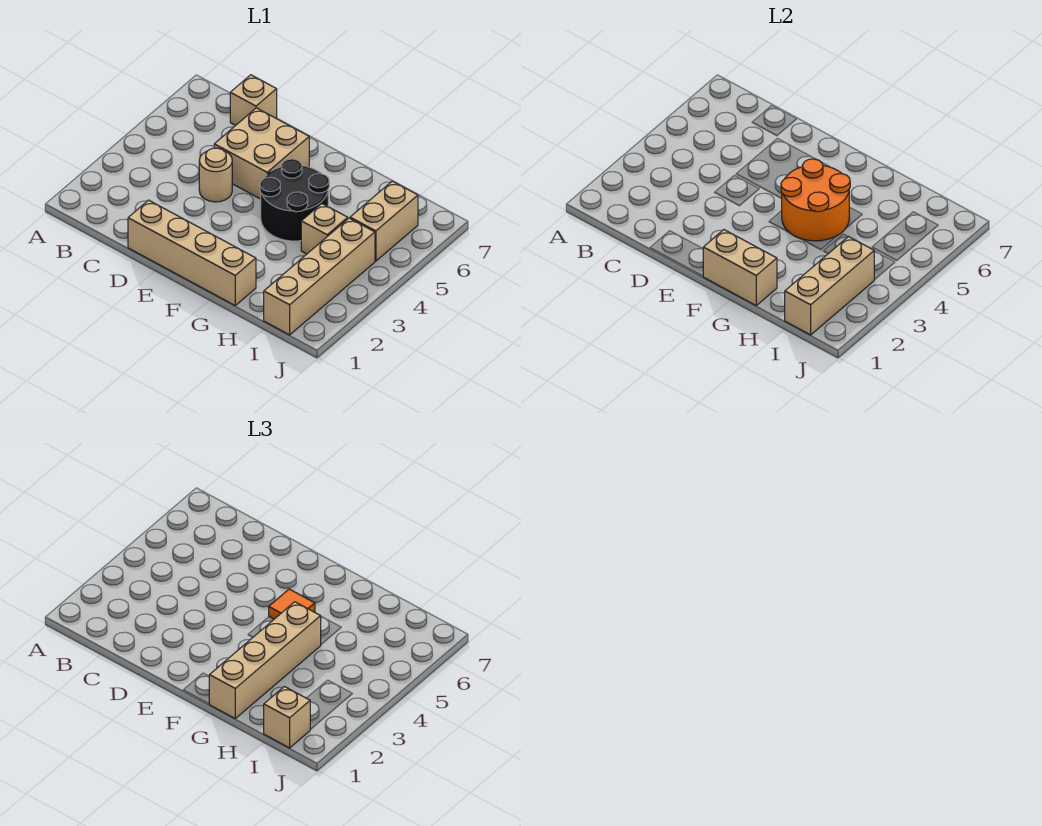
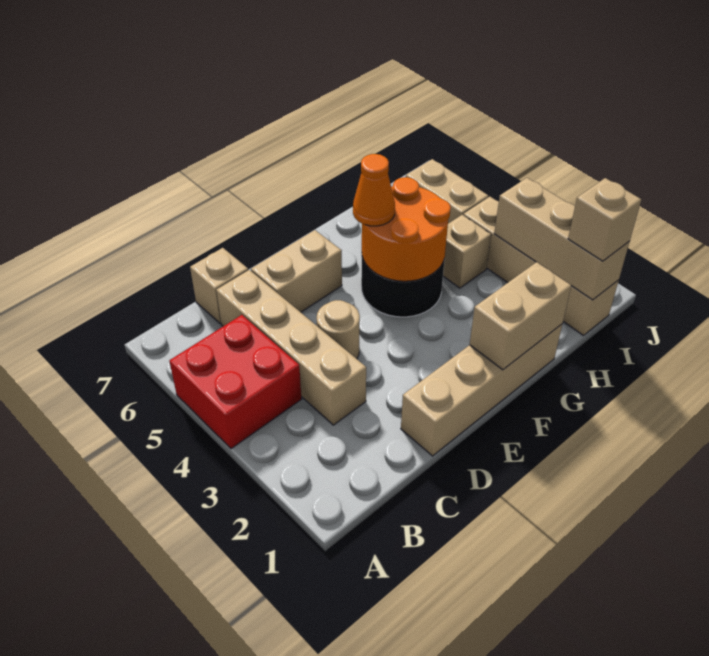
none -> red 2x2 brick [169,315,301,449]
tan 2x2 brick [214,108,309,199] -> tan 1x2 brick [251,230,342,312]
orange 1x1 tile [269,589,315,619] -> orange 1x1 cone [353,154,395,226]
tan 1x4 brick [209,602,321,718] -> tan 1x4 brick moved to [216,270,366,425]

